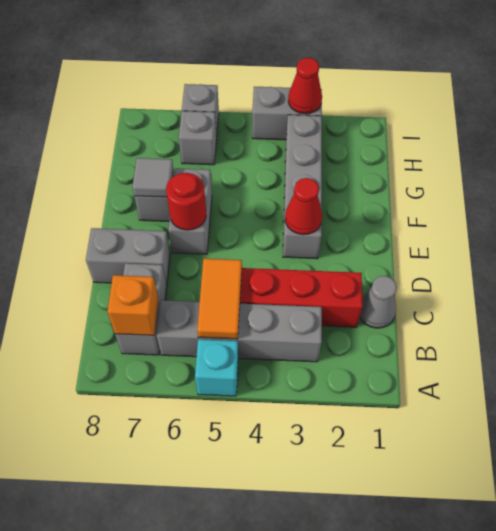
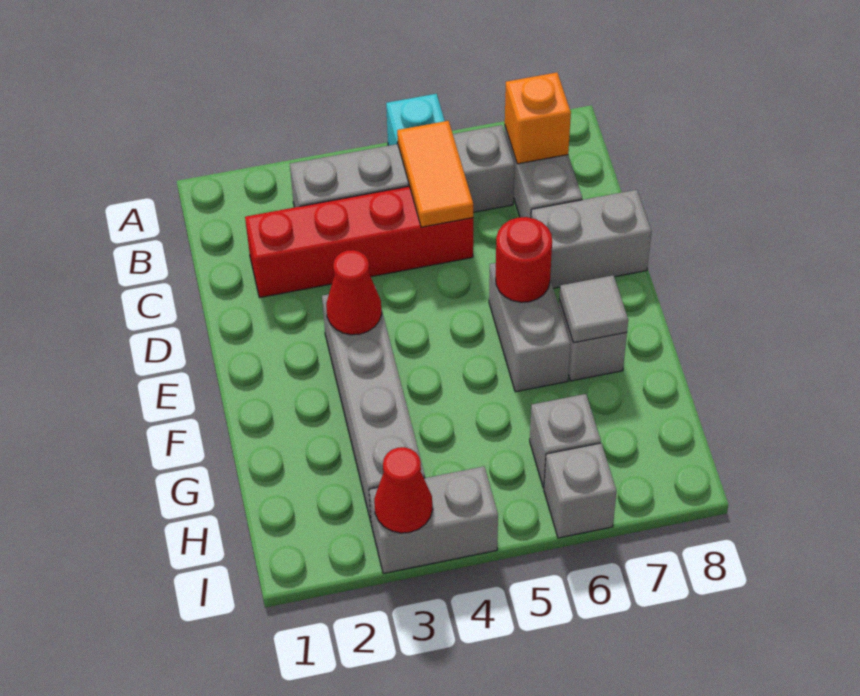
grey 1x1 cone [360,276,397,328] -> none

